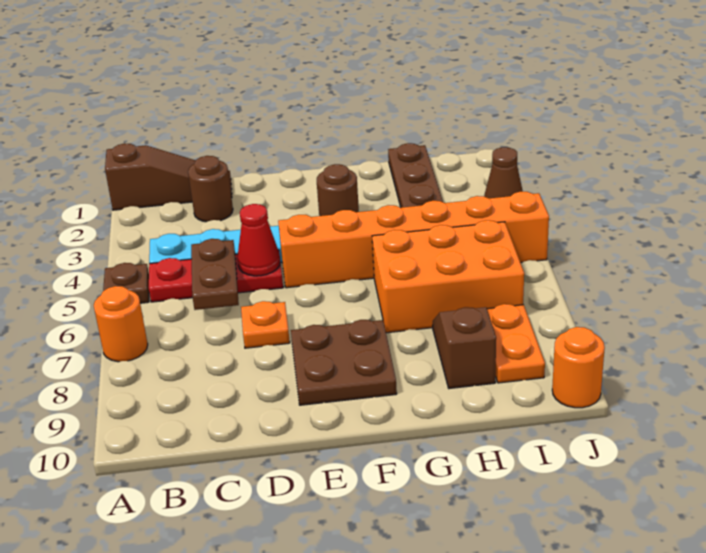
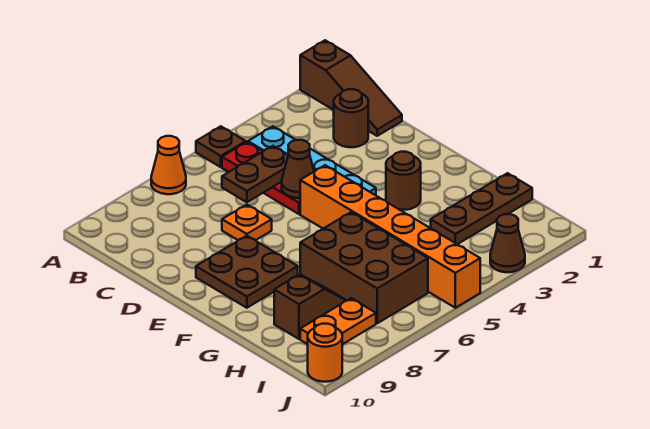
orange 1x1 round brick [94,286,148,362] -> orange 1x1 cone [151,136,186,194]
red 1x1 cone [237,204,280,276] -> brown 1x1 cone [282,140,314,198]
orange 2x3 brick [372,220,524,333] -> brown 2x3 brick [300,212,428,323]

